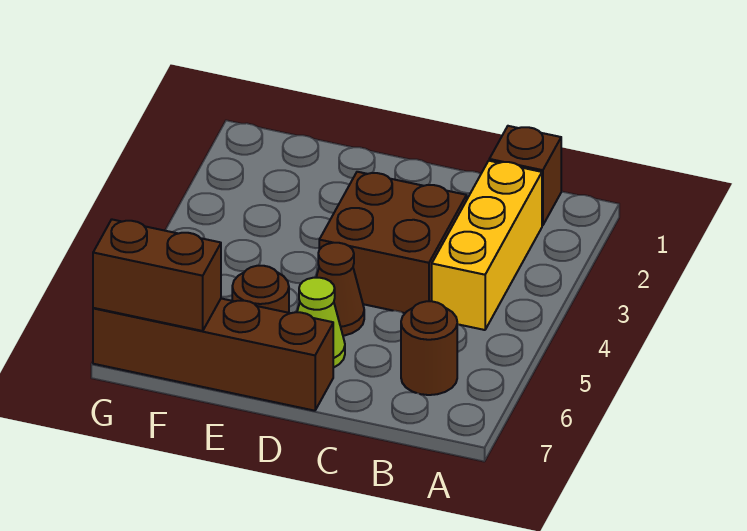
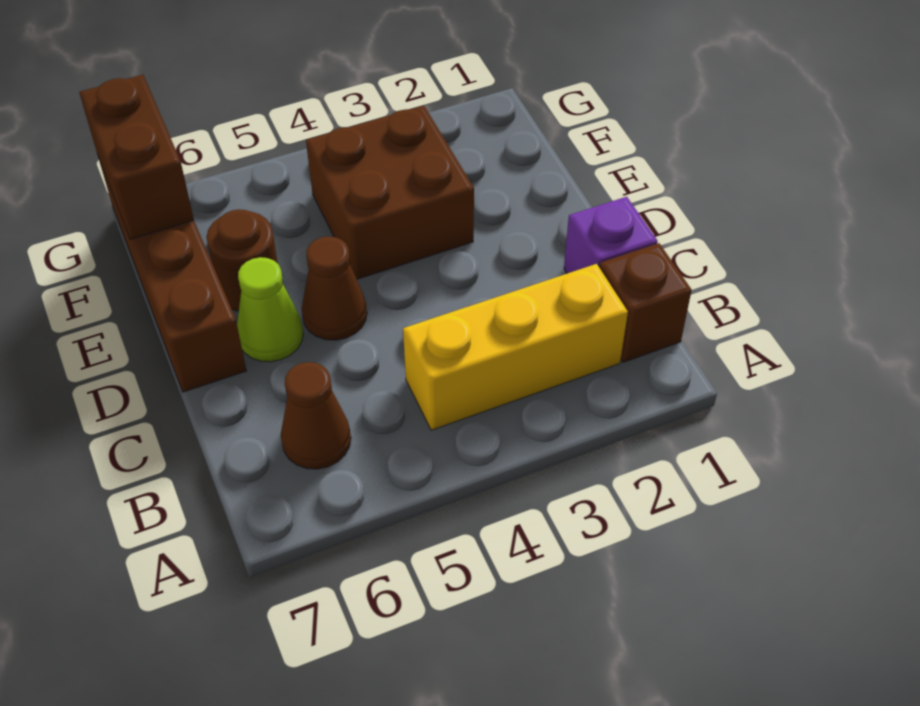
brown 1x1 round brick [401,301,457,395] -> brown 1x1 cone [281,362,351,469]
none -> purple 1x1 brick [564,197,657,273]
brown 2x2 brick [319,172,467,313] -> brown 2x2 brick moved to [306,106,474,279]

